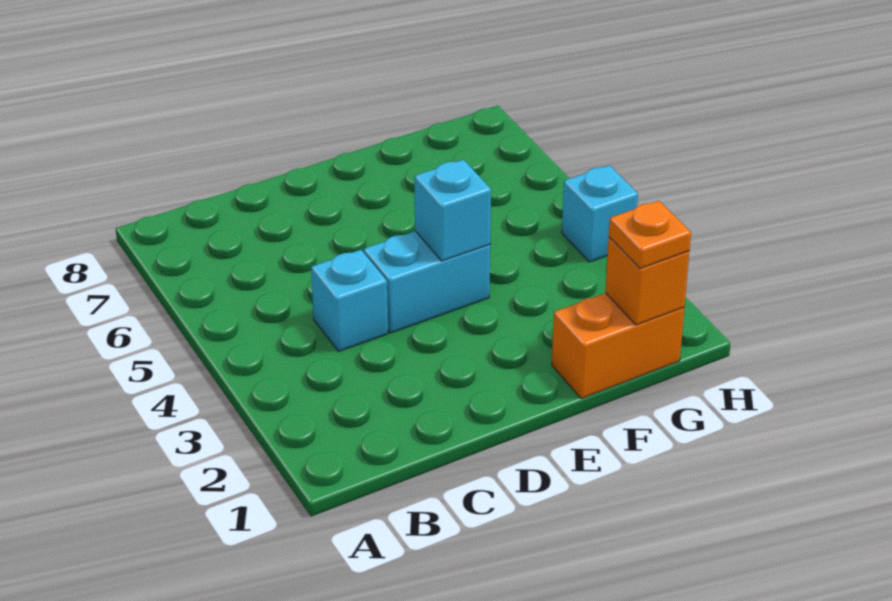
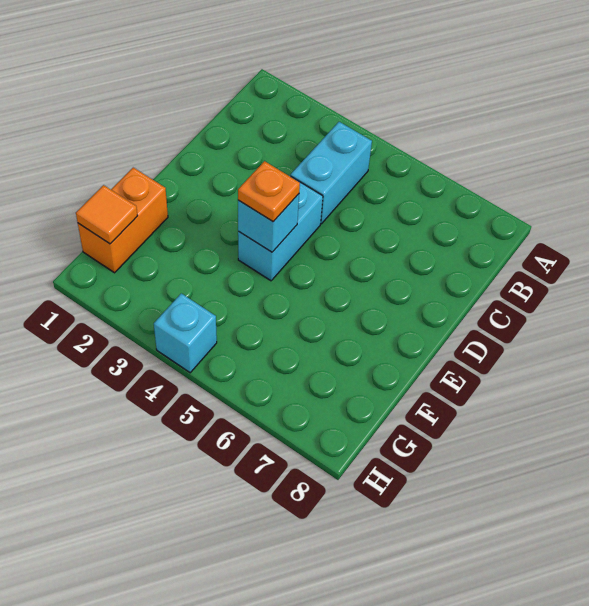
cyan 1x1 brick [311,250,388,351] -> cyan 1x2 brick [291,122,372,224]
orange 1x1 brick [605,237,689,325] -> orange 1x1 tile [76,185,138,244]
orange 1x1 plate [609,201,691,269] -> orange 1x1 plate moved to [238,161,300,222]

